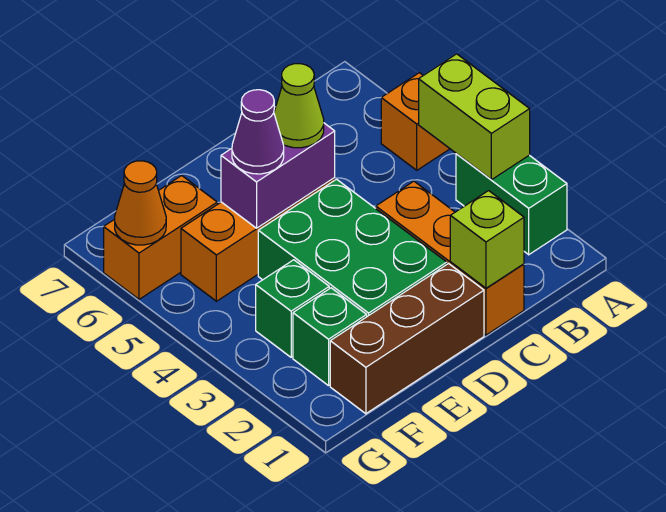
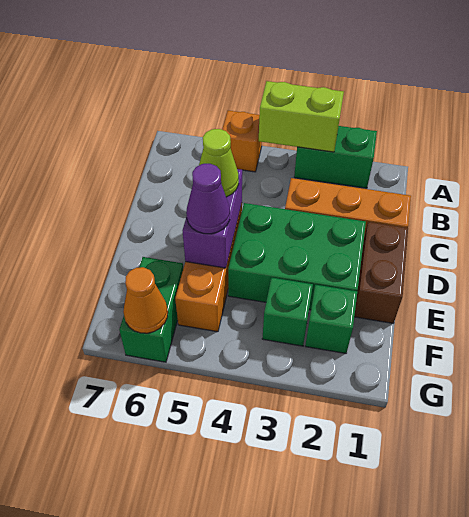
lime 1x1 brick [450,191,524,288] -> none
brown 1x3 brick [330,264,484,414] -> brown 1x2 brick [354,222,408,323]
orange 1x2 brick [104,176,217,299] -> green 1x2 brick [119,257,183,362]

